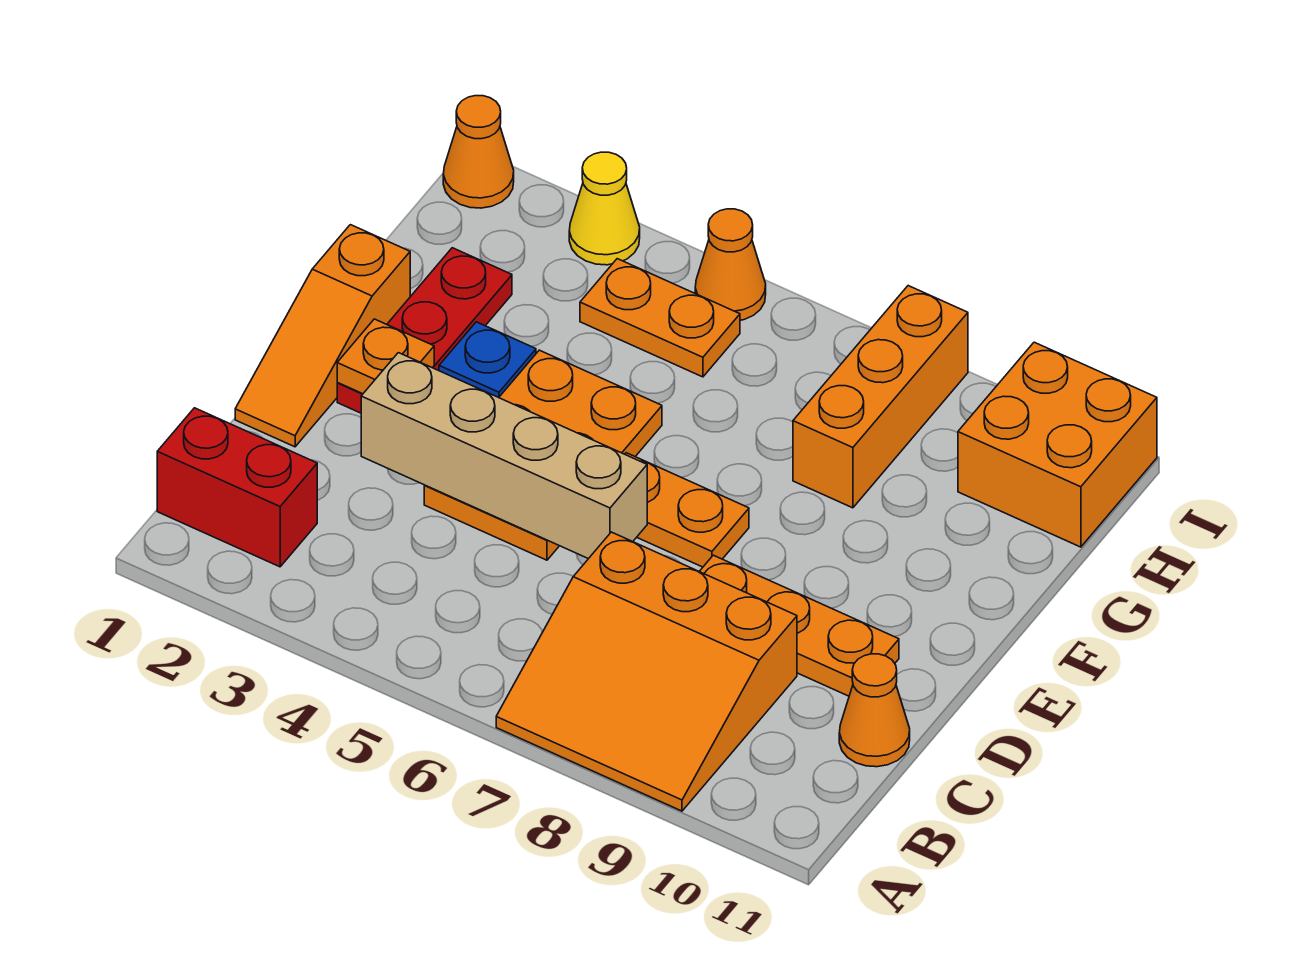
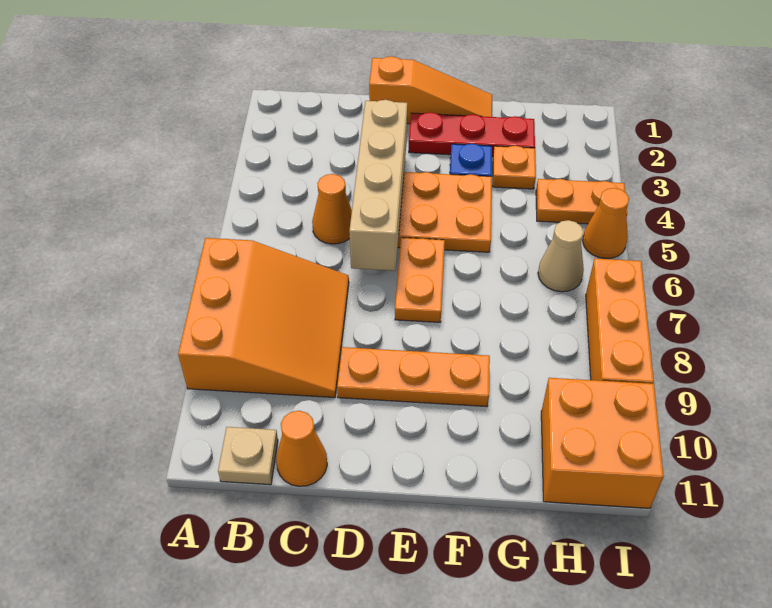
orange 3x3 slope [496,532,797,811] -> orange 3x3 slope turned to [178,238,349,398]
red 1x2 brick [157,408,317,567] -> none
none -> tan 1x1 plate [218,427,278,485]
orange 1x3 slope [235,225,410,447] -> orange 1x3 slope turned to [369,56,492,124]
orange 1x3 plate [699,555,899,696] -> orange 1x3 plate turned to [337,347,490,407]
orange 1x1 plate [337,319,434,394] -> orange 1x1 plate moved to [493,146,536,189]
orange 1x3 brick [793,286,968,508] -> orange 1x3 brick turned to [586,259,654,384]
orange 1x2 plate [580,259,740,377] -> orange 1x2 plate turned to [536,179,627,224]
none -> tan 1x1 cone [538,220,584,292]
orange 1x1 cone [443,96,514,208] -> orange 1x1 cone moved to [312,174,352,244]
yellow 1x1 cone [569,152,640,265] -> none

